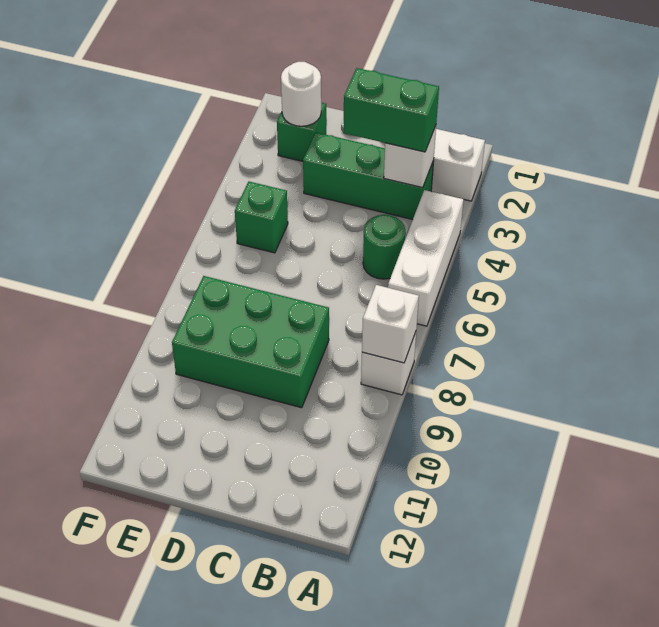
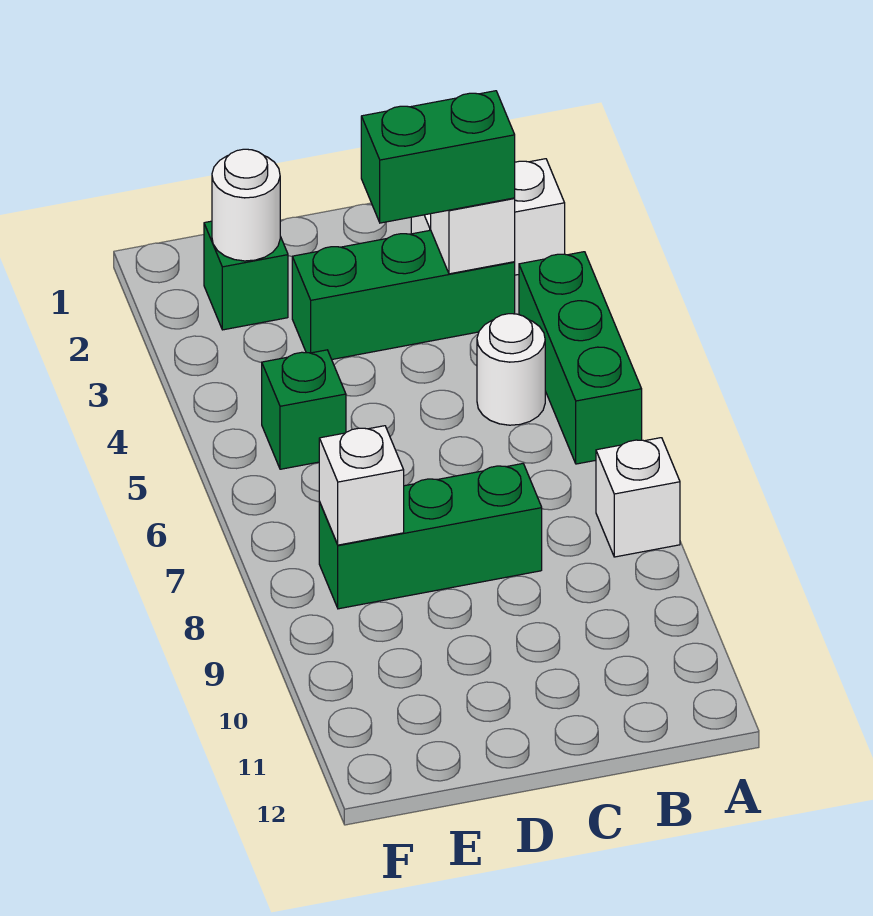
white 1x3 brick [388,190,464,326] -> green 1x3 brick [519,252,642,464]
white 1x1 brick [362,285,419,363] -> white 1x1 brick moved to [319,426,404,545]
green 1x1 round brick [363,215,405,279] -> white 1x1 round brick [477,314,545,425]
green 2x3 brick [172,276,329,408] -> green 1x3 brick [319,464,542,609]

